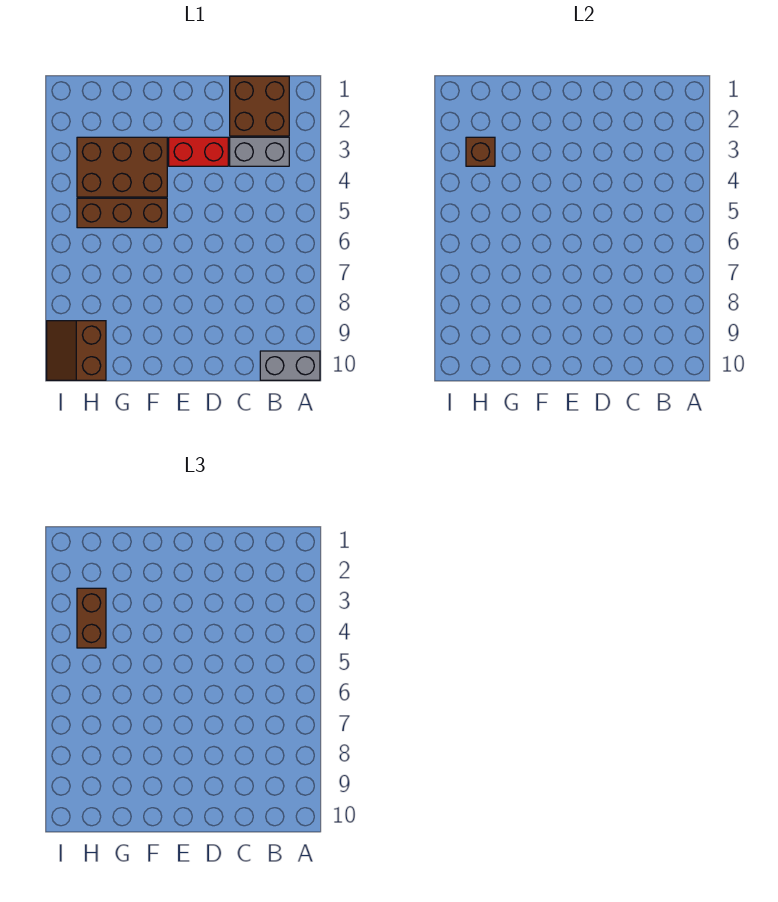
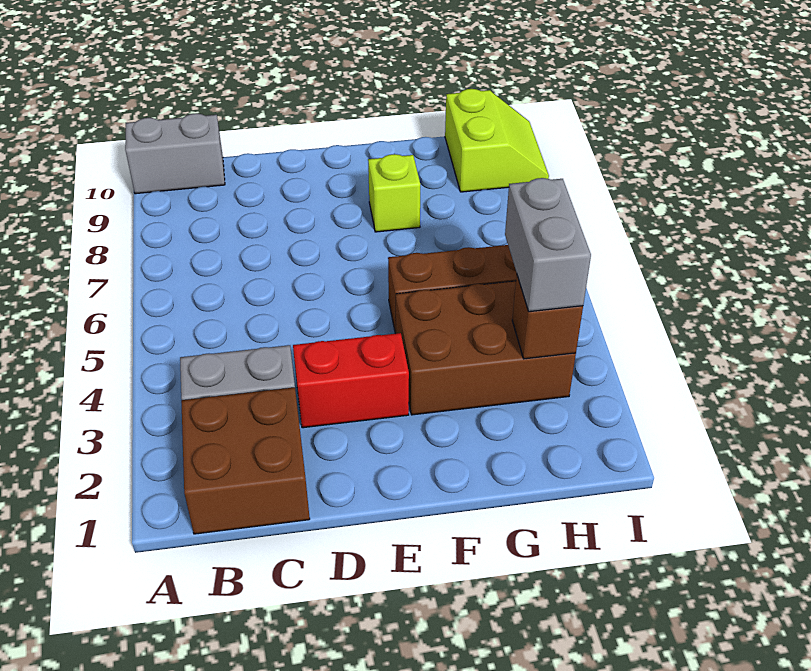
none -> lime 1x1 brick [368,154,420,232]
brown 1x2 brick [77,588,106,648] -> grey 1x2 brick [505,178,591,312]
brown 2x2 slope [47,321,106,380] -> lime 2x2 slope [445,89,549,192]

